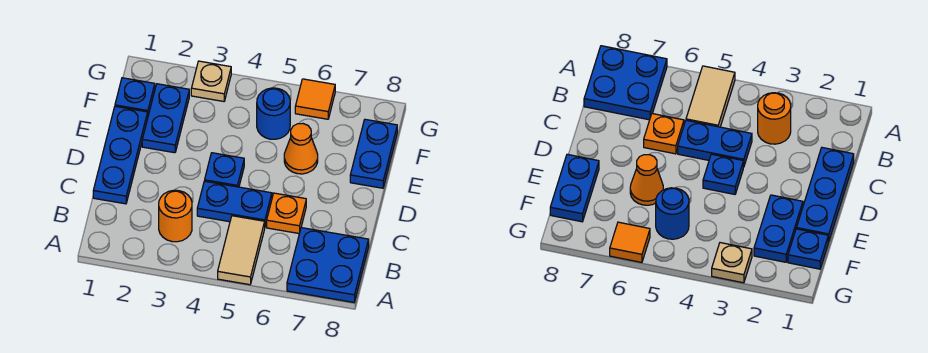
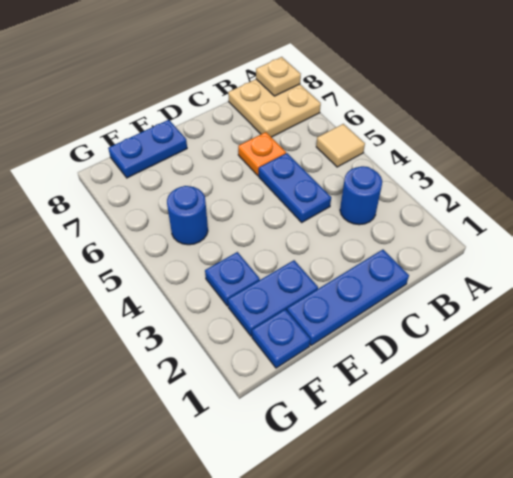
tan 1x2 tile [218,216,265,285] -> tan 1x1 tile [316,124,365,167]
blue 2x2 plate [287,228,369,302] -> tan 2x2 plate [228,79,321,137]
orange 1x1 round brick [159,190,192,242] -> blue 1x1 round brick [340,166,382,225]
blue 1x1 plate [205,153,244,187] -> blue 1x1 plate moved to [205,252,260,306]
orange 1x1 cone [284,124,318,174] -> none
tan 1x1 plate [191,61,231,101] -> tan 1x1 plate moved to [256,57,301,96]
orange 1x1 tile [295,79,335,119] -> none

